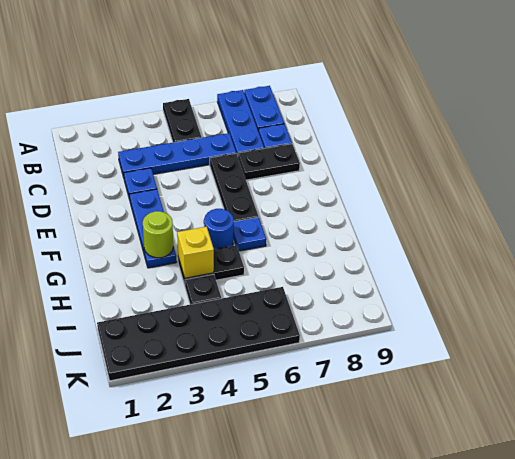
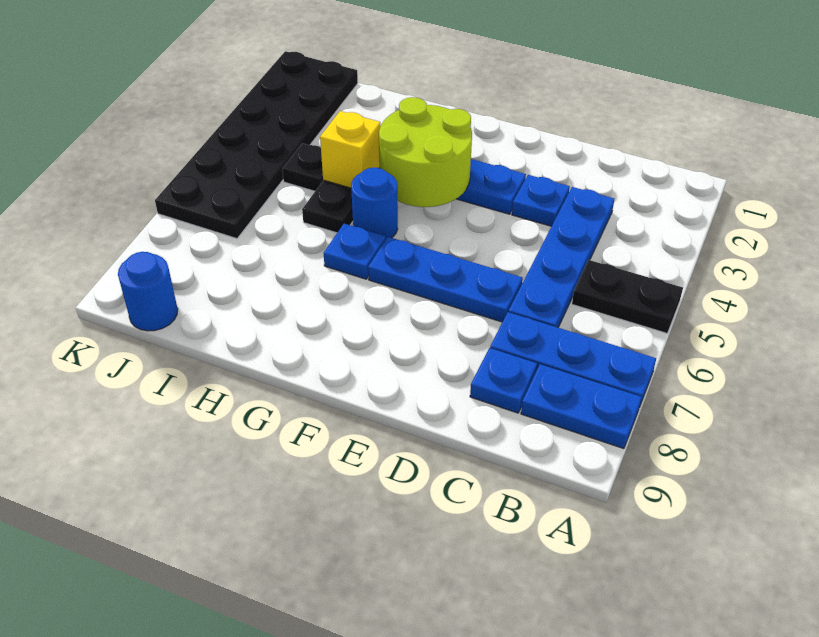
black 1x3 plate [210,153,258,222] -> blue 1x3 plate [368,237,523,322]
black 1x2 plate [238,144,300,180] -> none
lime 1x1 round brick [143,211,173,258] -> lime 2x2 round brick [379,97,472,207]
none -> blue 1x1 round brick [118,252,178,331]

